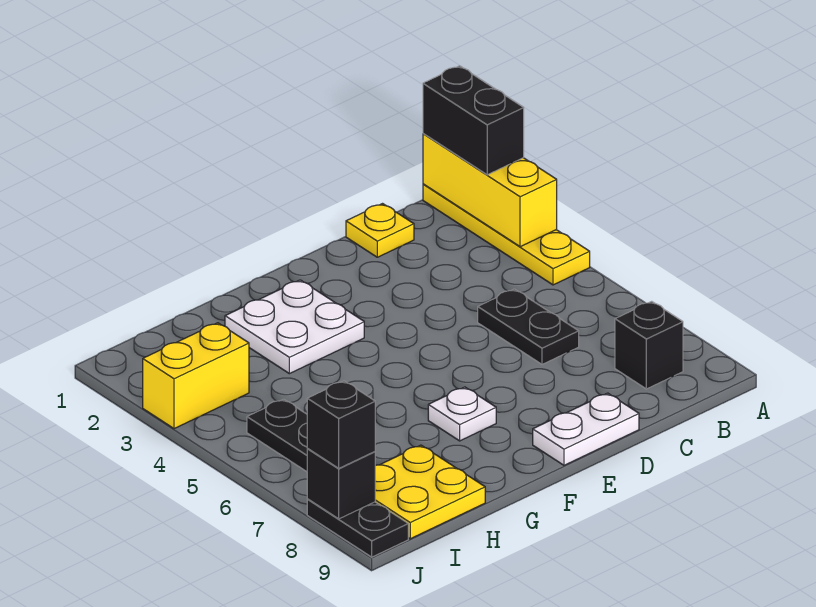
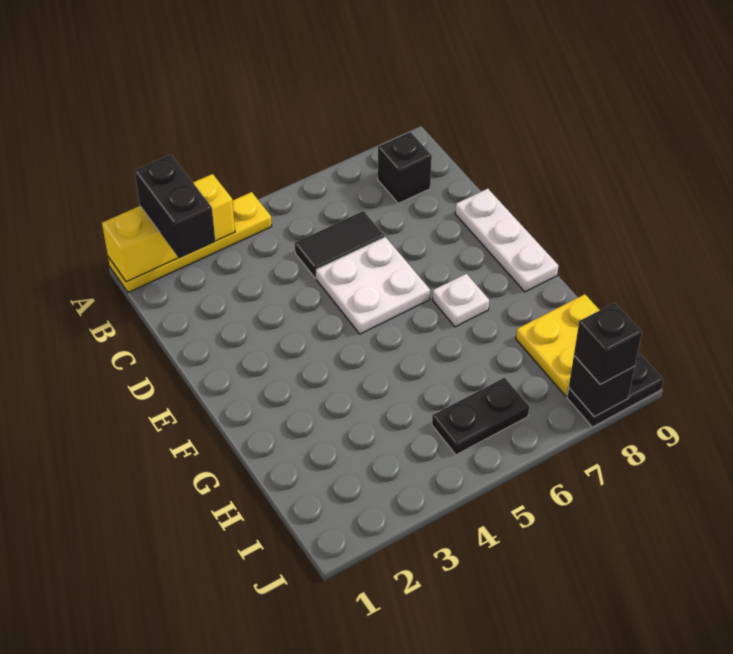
black 1x2 brick [423,66,524,175] -> black 1x2 brick turned to [135,155,216,259]
yellow 1x1 plate [346,204,414,257] -> none
black 1x2 plate [478,289,579,364] -> black 1x2 tile [295,211,384,278]
white 1x2 plate [533,393,639,465] -> white 1x3 plate [455,189,558,292]
white 2x2 plate [225,280,364,374] -> white 2x2 plate moved to [316,237,430,334]
yellow 1x2 brick [143,323,249,429] -> none

